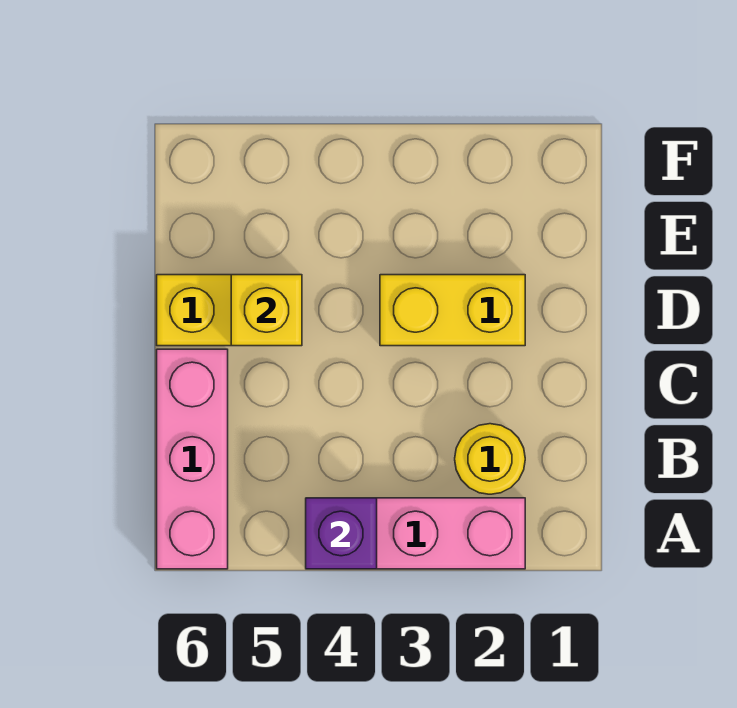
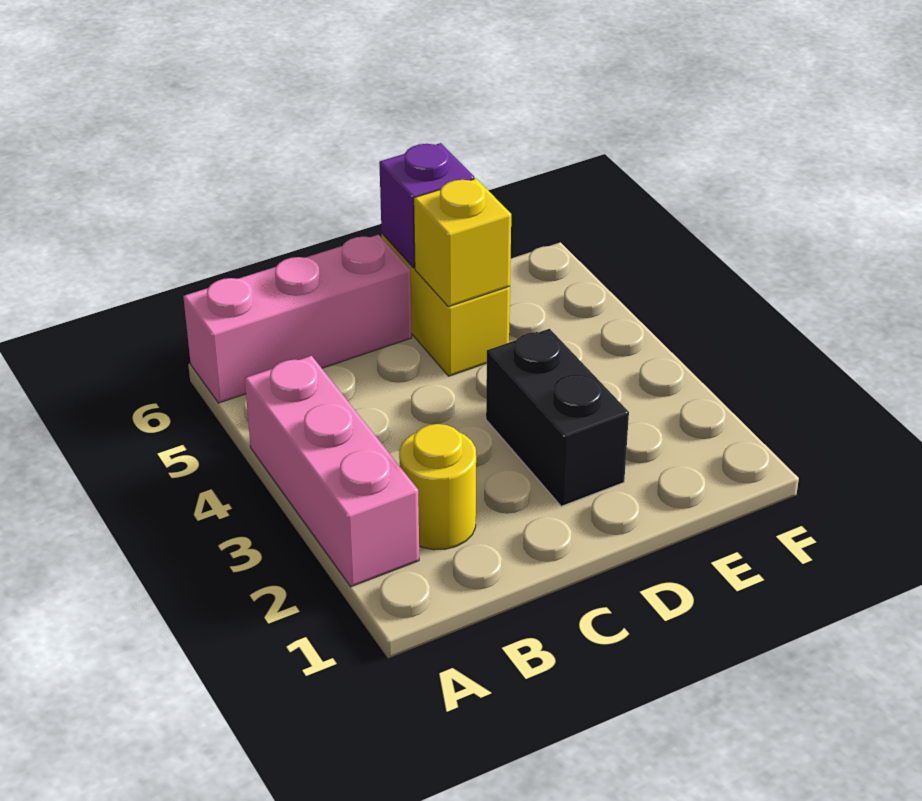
purple 1x1 brick [306,498,377,569] -> purple 1x1 brick moved to [379,143,474,268]
yellow 1x2 brick [380,275,525,346] -> black 1x2 brick [486,329,629,506]

